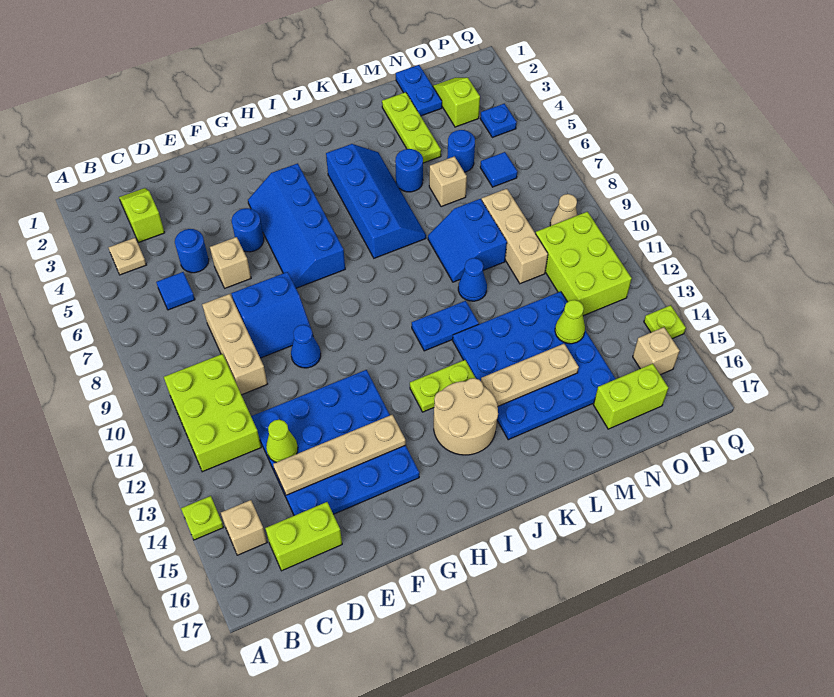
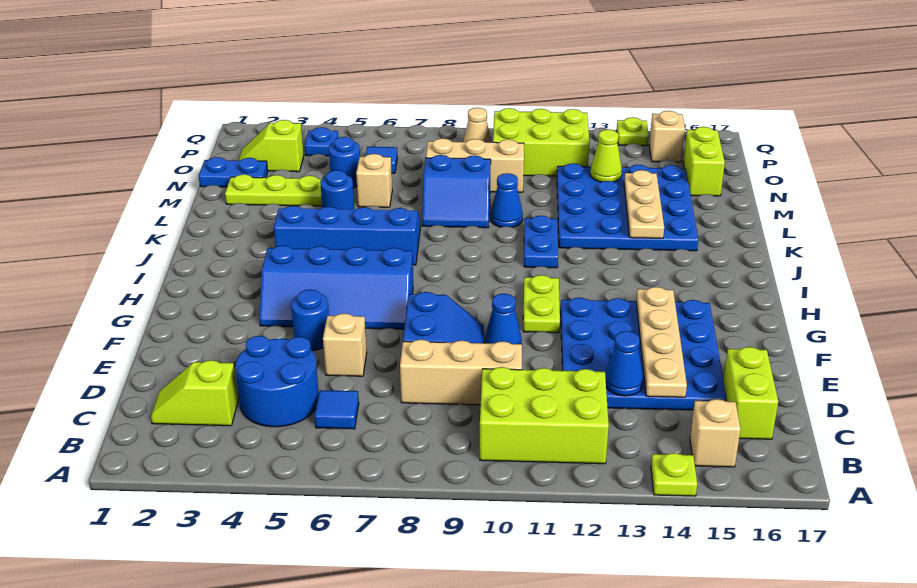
tan 1x1 plate [109,238,146,275] -> none
blue 1x1 round brick [175,229,209,273] -> blue 2x2 round brick [235,336,319,427]
lime 1x1 cone [266,420,298,462] -> blue 1x1 cone [605,331,644,396]
lime 1x2 plate [410,360,476,412] -> lime 1x2 plate moved to [523,275,560,333]
tan 2x2 round brick [434,378,498,455] -> none

